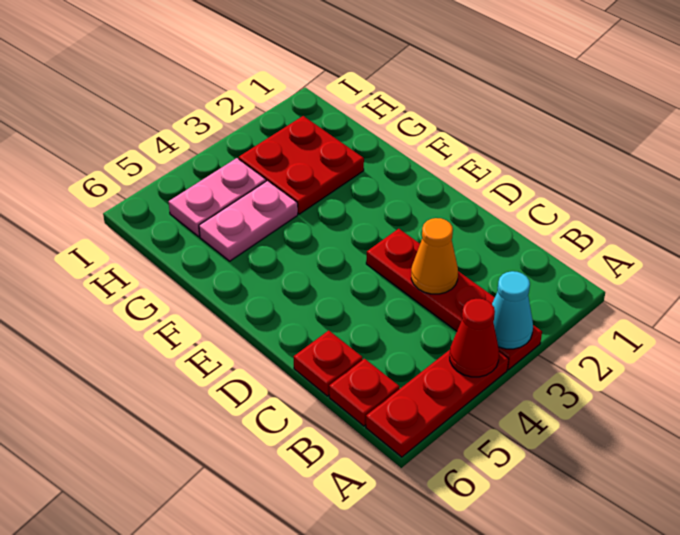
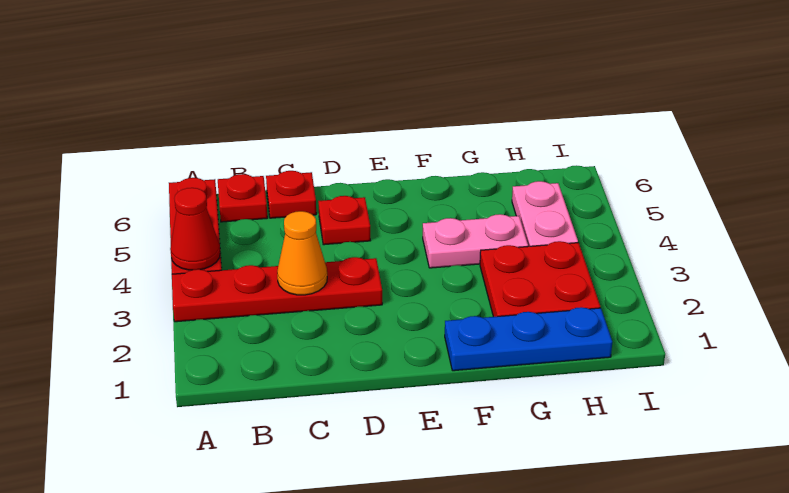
cyan 1x1 cone [492,271,533,349] -> none
none -> red 1x1 plate [318,196,371,245]
none -> blue 1x3 plate [445,307,612,371]
pink 1x2 plate [199,181,298,261] -> pink 1x2 plate turned to [423,214,528,268]

